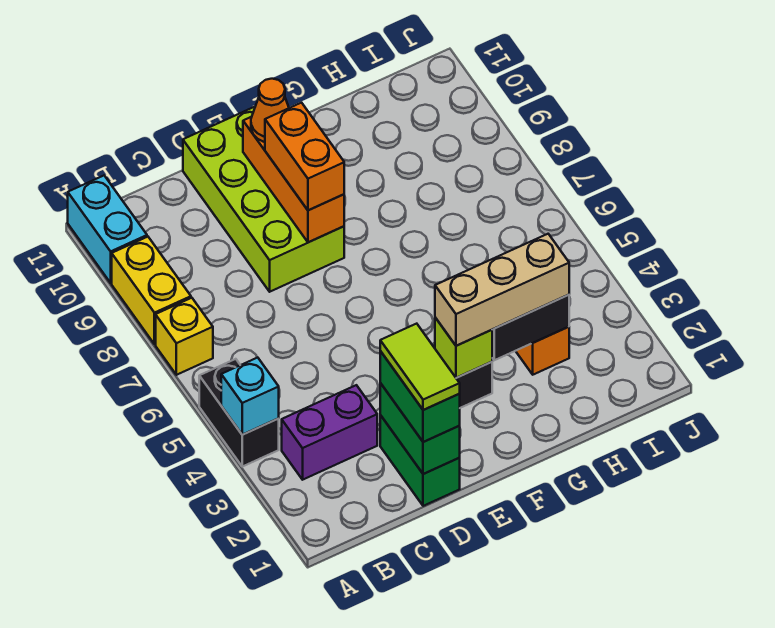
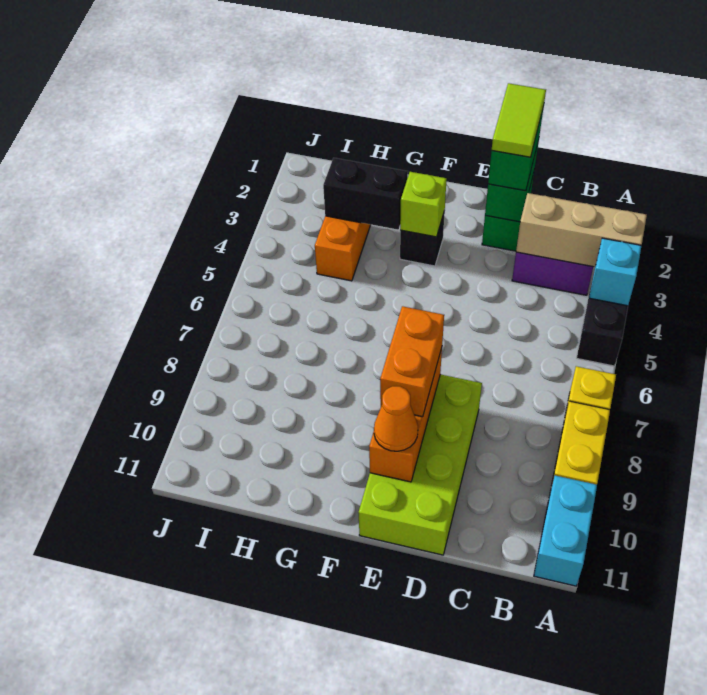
tan 1x3 brick [435,234,569,346] -> tan 1x3 brick moved to [516,193,647,267]

